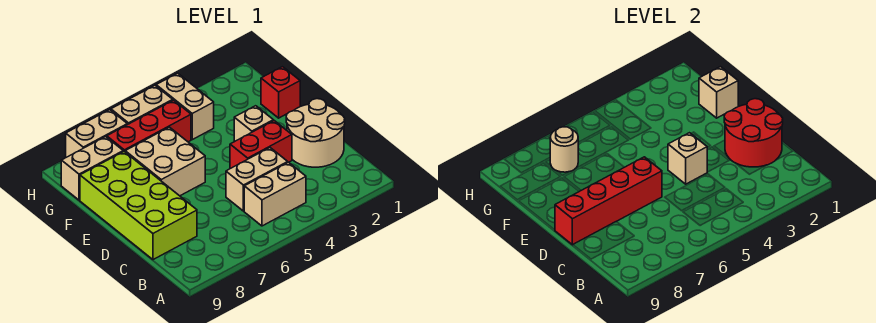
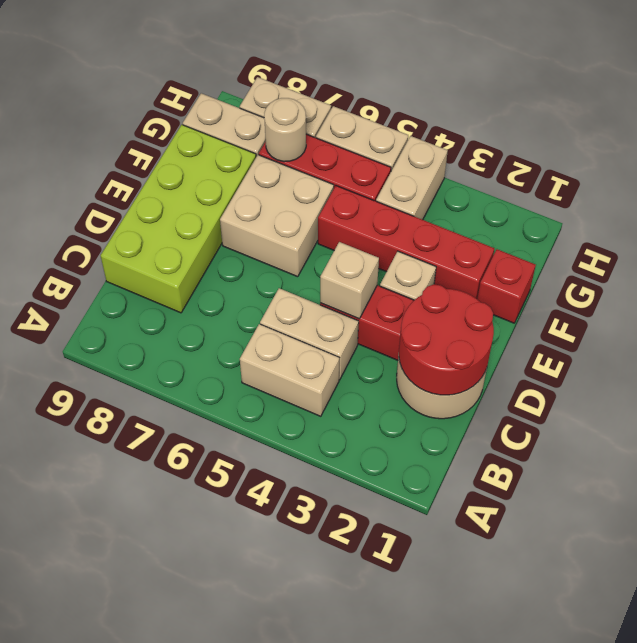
red 1x4 brick [555,157,662,245] -> red 1x4 brick moved to [318,186,495,299]
tan 1x1 brick [699,67,738,118] -> none

